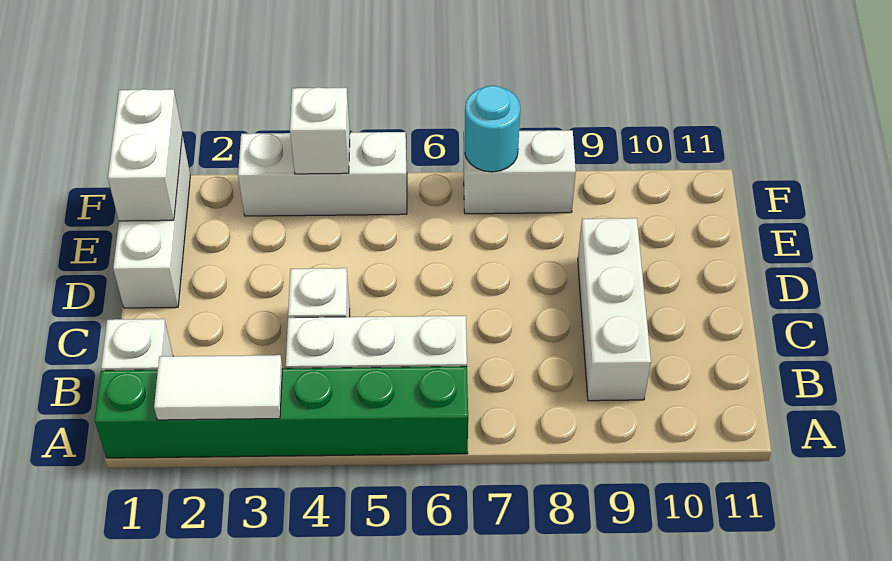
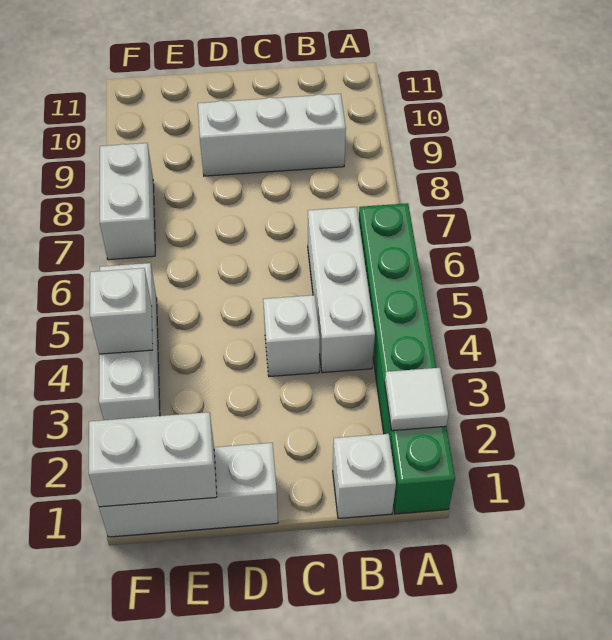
white 1x2 tile [154,355,283,420] -> white 1x1 tile [385,368,448,431]
cyan 1x1 round brick [465,86,520,172] -> none

